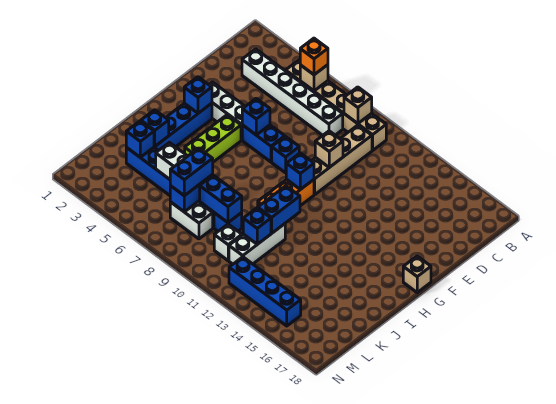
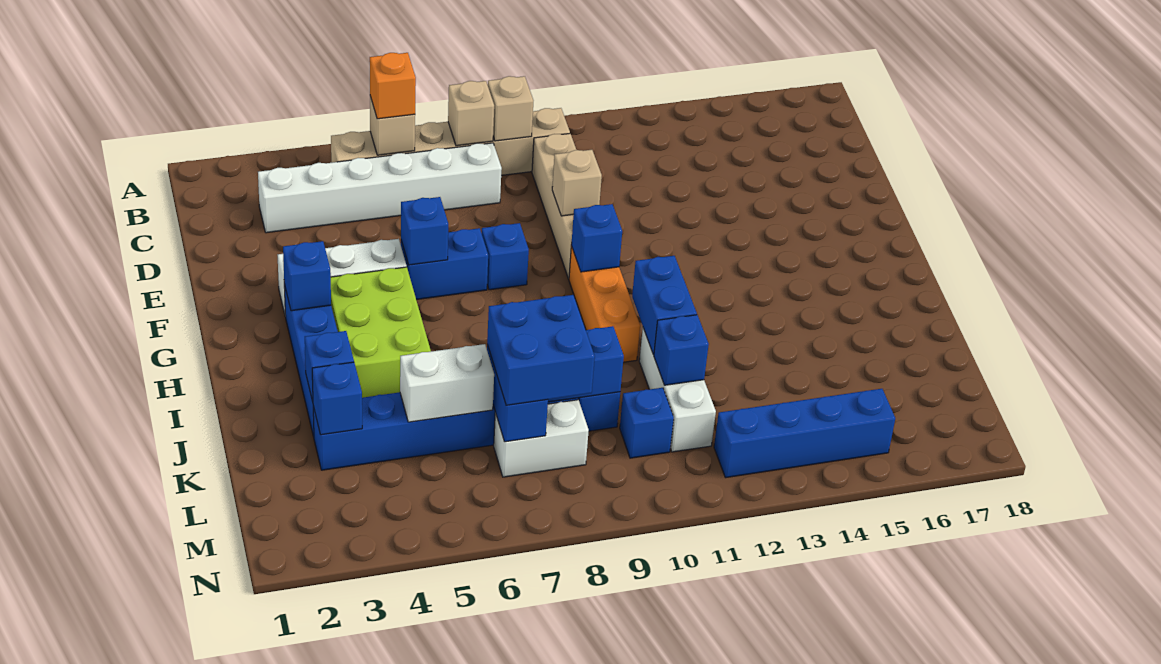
lime 1x3 brick [185,115,241,162] -> lime 2x3 brick [331,267,431,398]
tan 1x1 brick [403,256,431,292] -> tan 1x1 brick moved to [448,81,494,146]
blue 1x2 brick [170,148,213,196] -> blue 2x2 brick [487,295,595,405]
white 1x1 brick [214,224,242,261] -> blue 1x1 brick [620,388,674,458]

